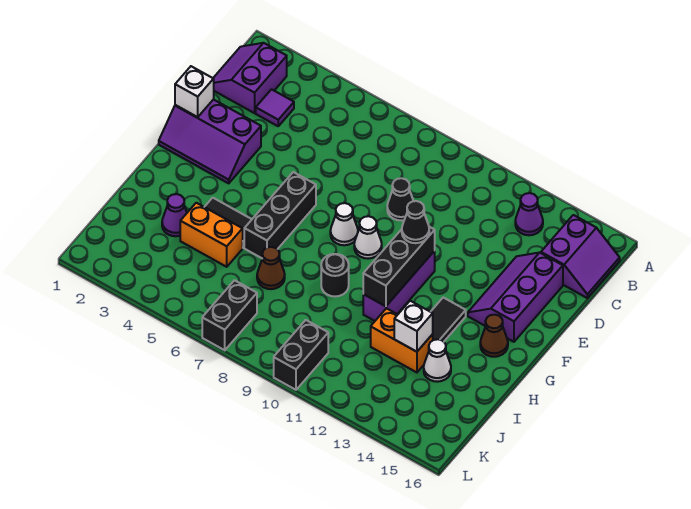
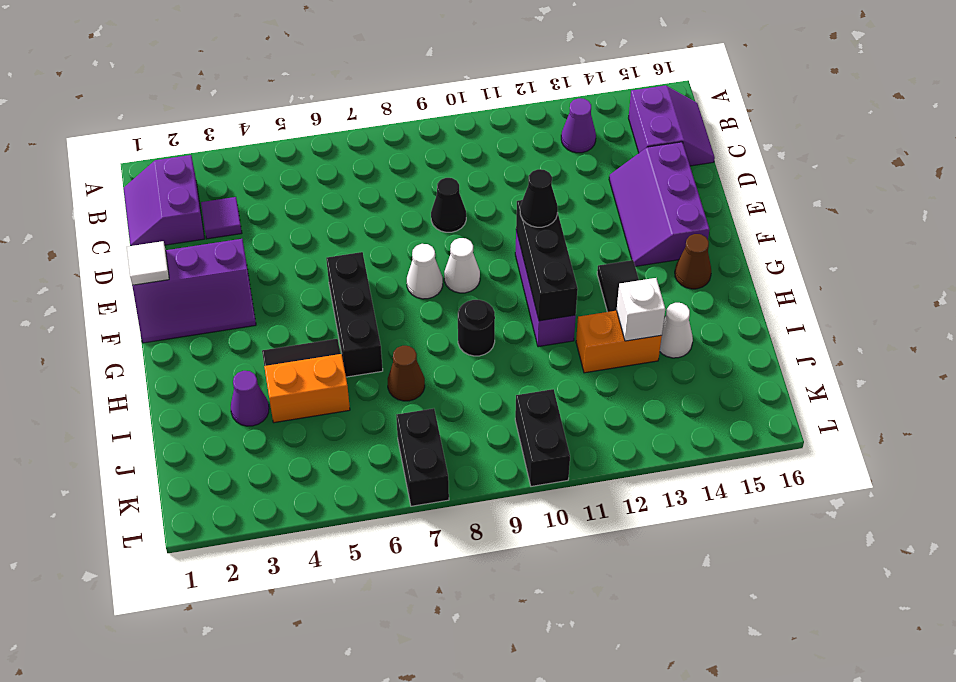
white 1x1 brick [175,66,214,117] -> white 1x1 tile [127,241,169,285]

